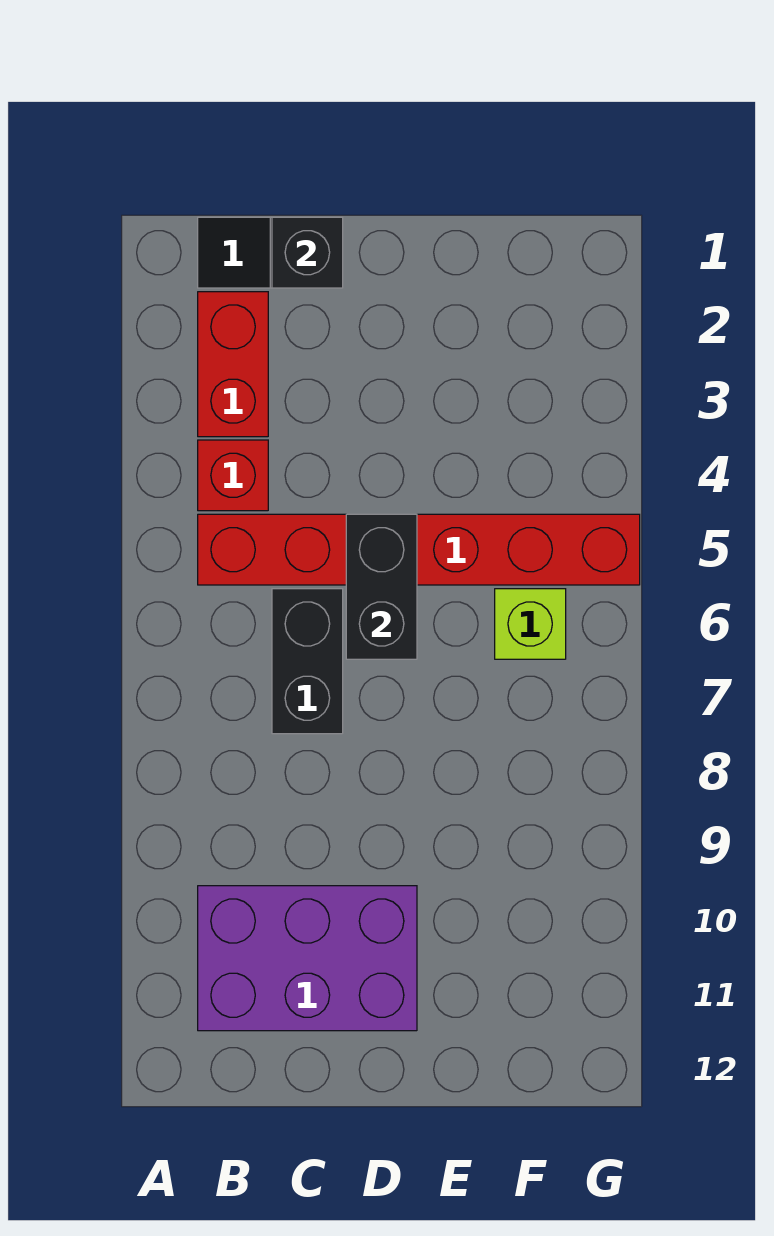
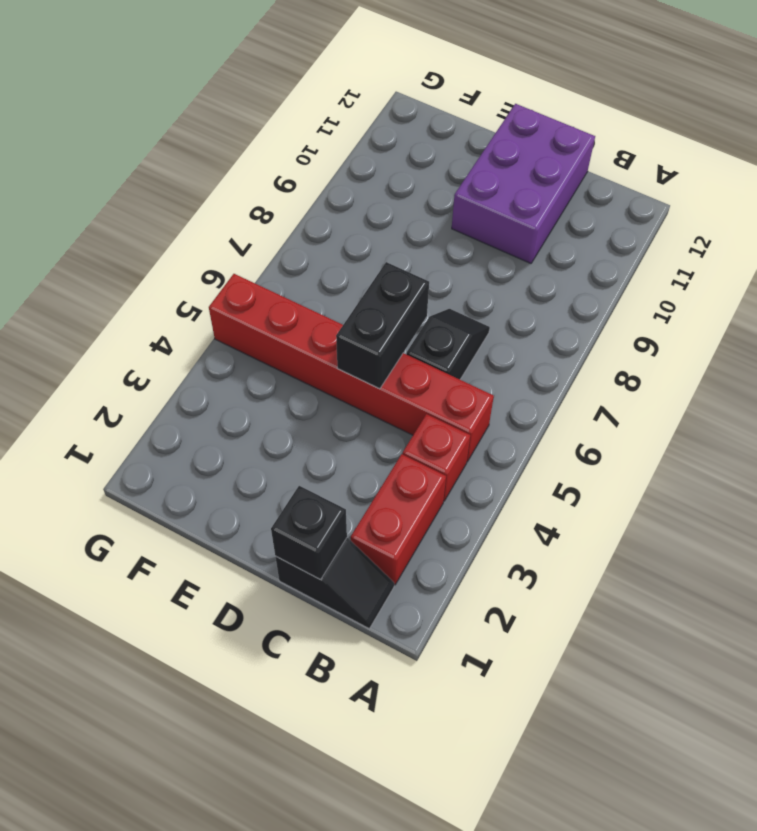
purple 2x3 brick [198,886,417,1031] -> purple 2x3 brick turned to [452,104,595,263]
black 1x2 brick [272,589,343,734] -> black 1x2 slope [406,309,490,379]
lime 1x1 brick [495,589,566,659] -> none

